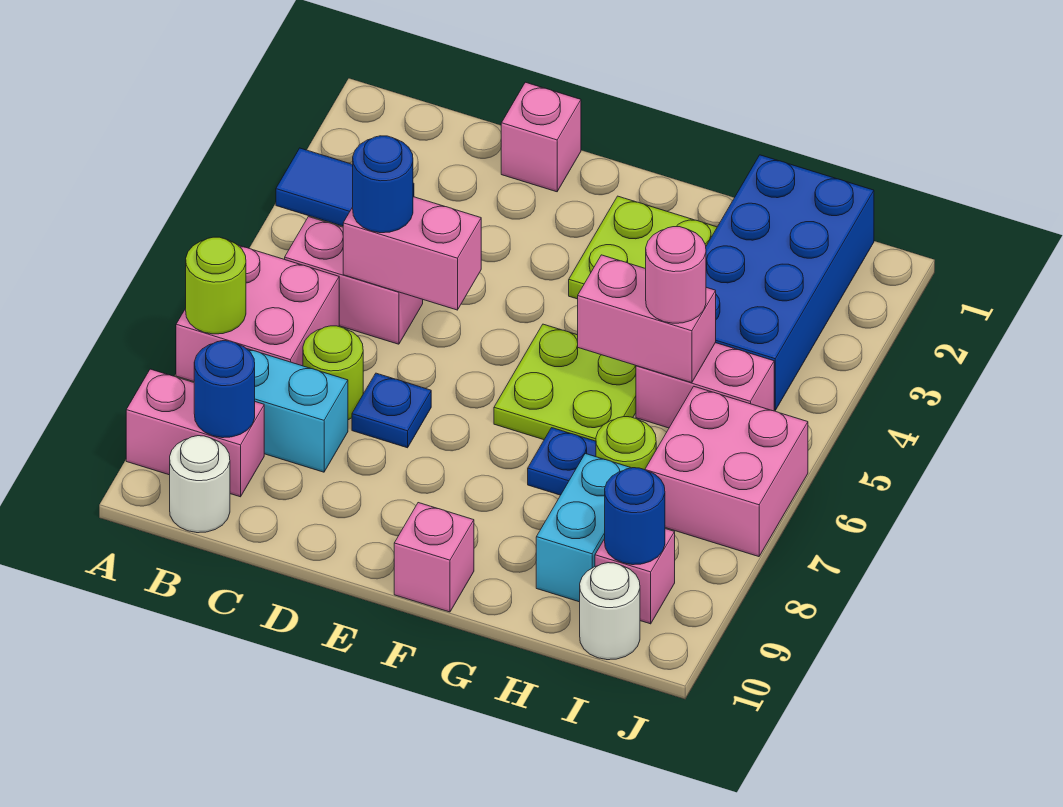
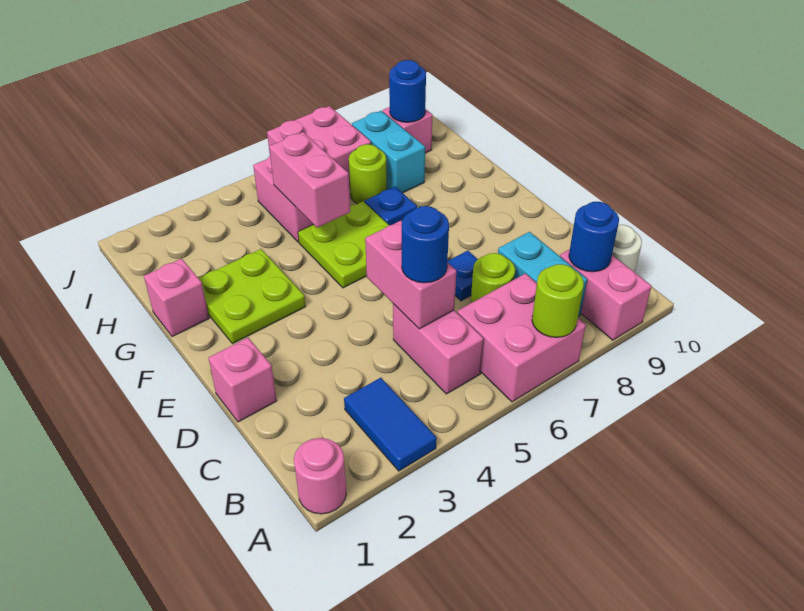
pink 1x1 brick [394,503,474,612] -> pink 1x1 brick moved to [144,259,209,337]
blue 2x4 brick [706,155,874,410] -> none
pink 1x1 round brick [646,227,706,323] -> pink 1x1 round brick moved to [294,438,346,514]
cyan 1x2 brick [536,454,631,602] -> cyan 1x2 brick turned to [352,111,425,193]
white 1x1 round brick [580,563,640,660] -> none

